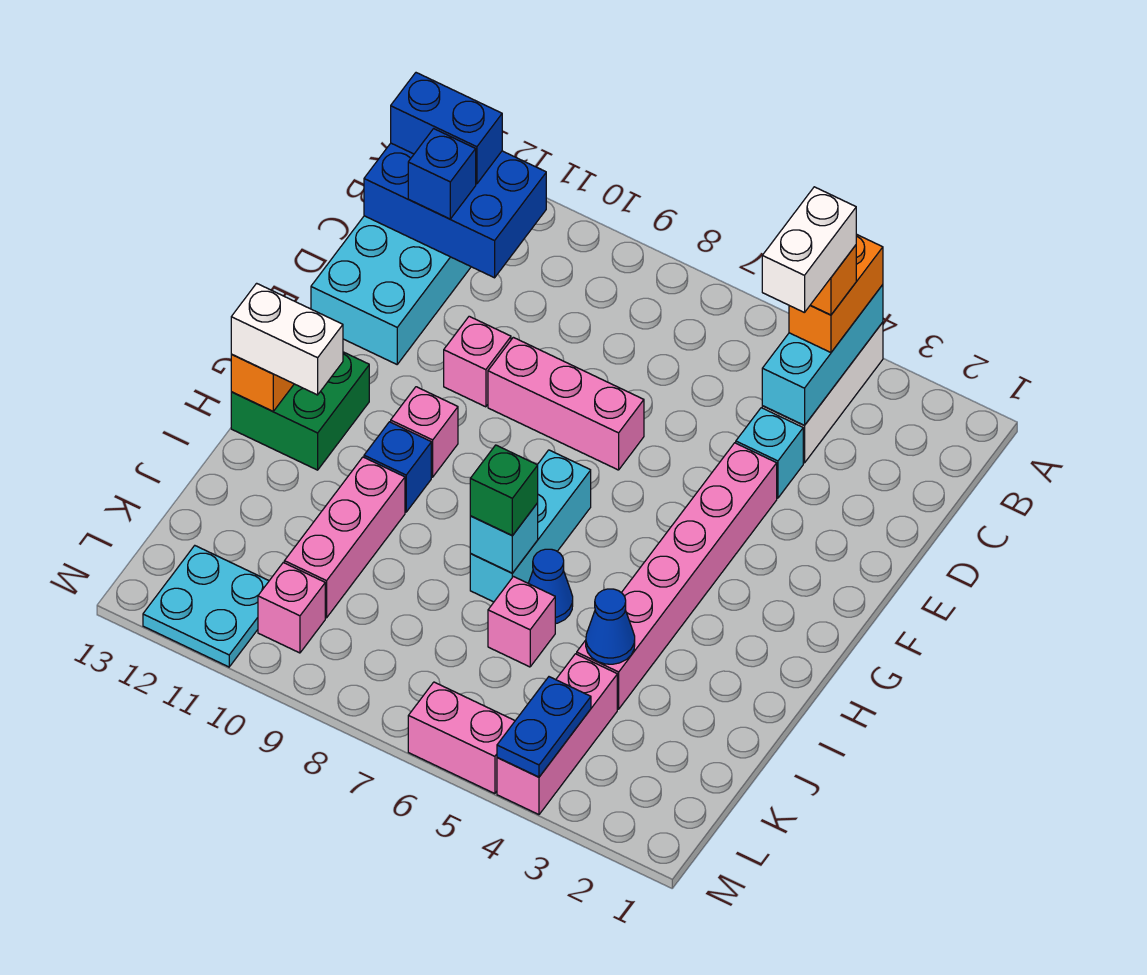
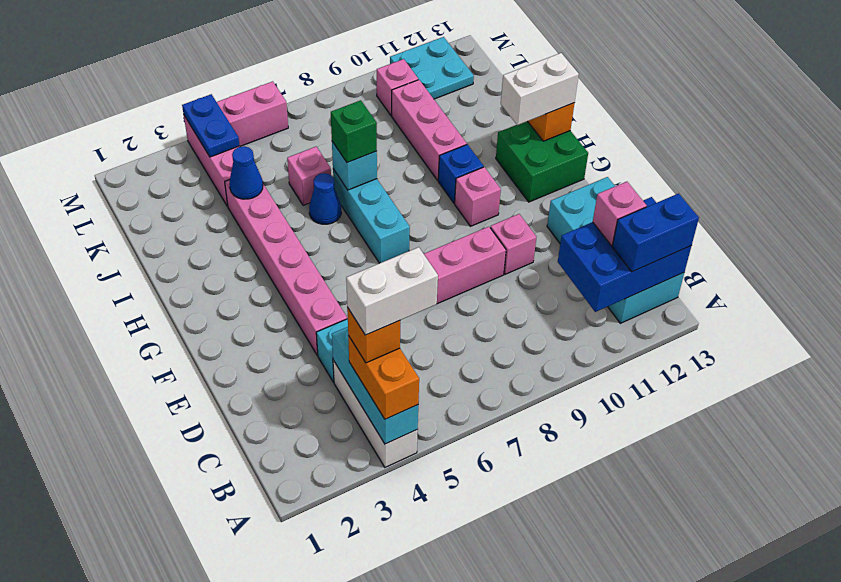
white 1x2 brick [762,187,856,313] -> white 1x2 brick turned to [346,247,438,335]
blue 1x1 brick [408,129,476,219] -> pink 1x1 brick [593,182,647,246]

